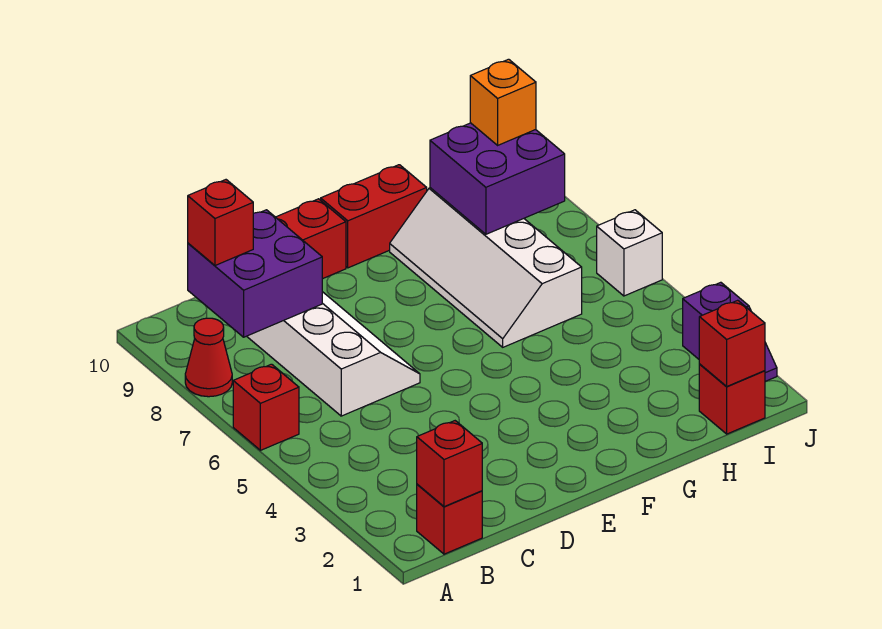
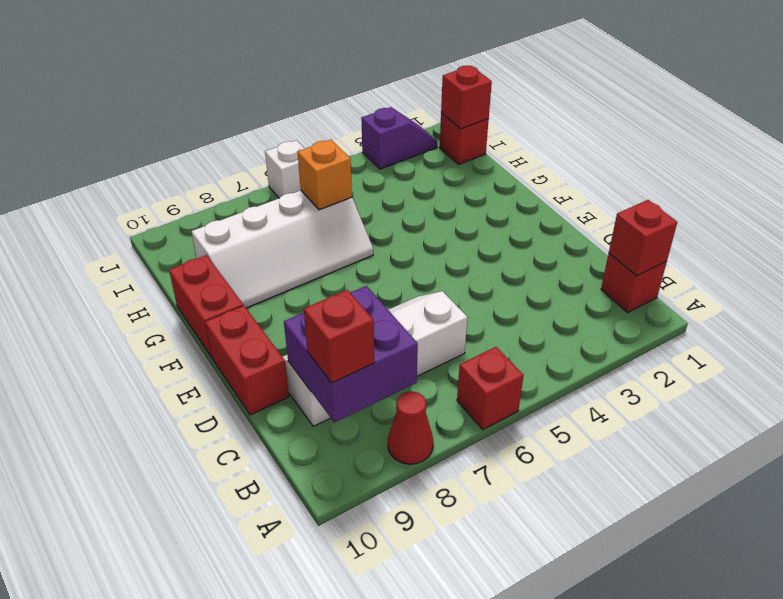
purple 2x2 brick [430,123,565,234] -> none
orange 1x1 brick [470,59,536,145] -> orange 1x1 brick moved to [298,140,352,210]

